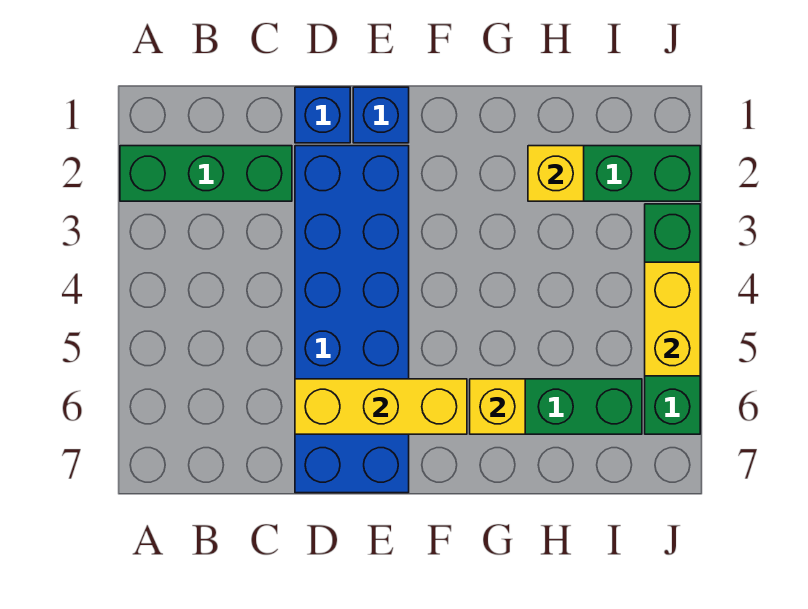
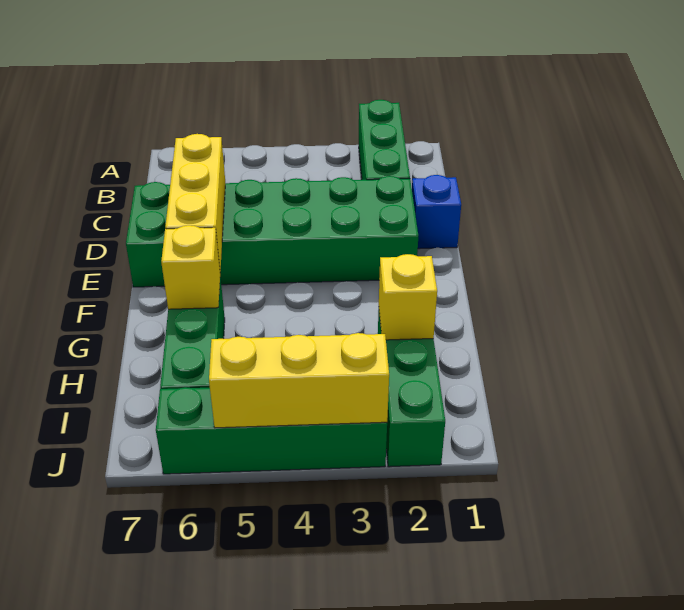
blue 2x6 brick [295,146,409,493] -> green 2x6 brick [126,176,418,287]
blue 1x1 brick [353,87,409,143] -> none
yellow 1x2 brick [645,262,700,376] -> yellow 1x3 brick [209,333,389,428]

